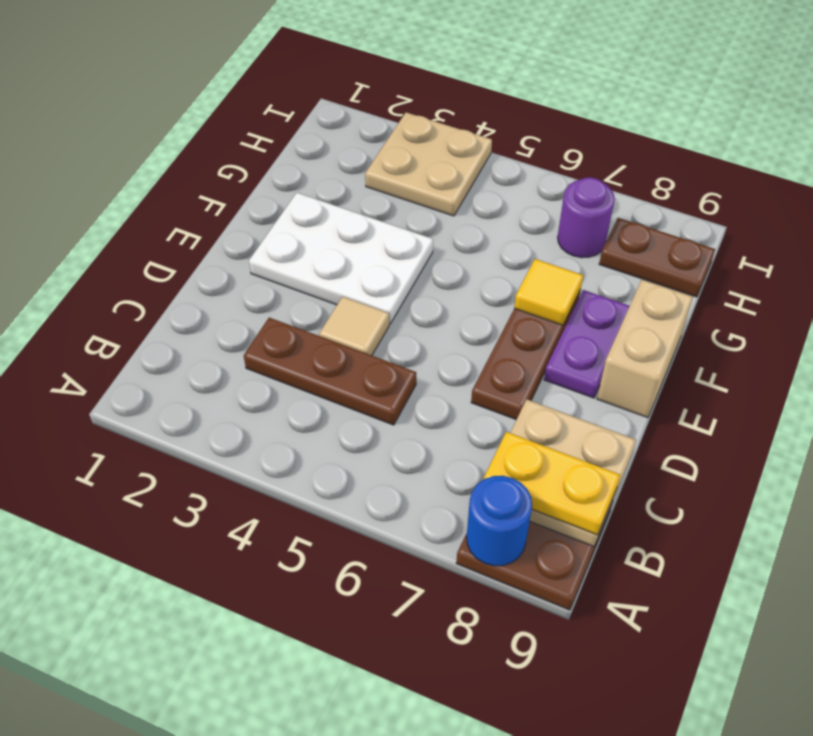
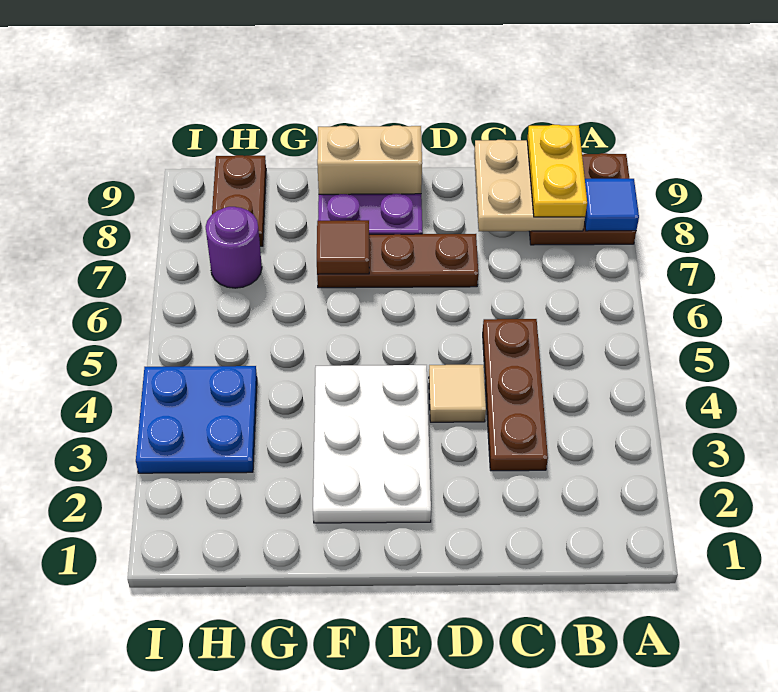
blue 1x1 round brick [467,476,532,566] -> blue 1x1 tile [585,179,639,231]
yellow 1x1 tile [514,259,583,325] -> brown 1x1 tile [317,220,369,275]
tan 2x2 plate [365,113,492,216] -> blue 2x2 plate [136,366,257,473]

